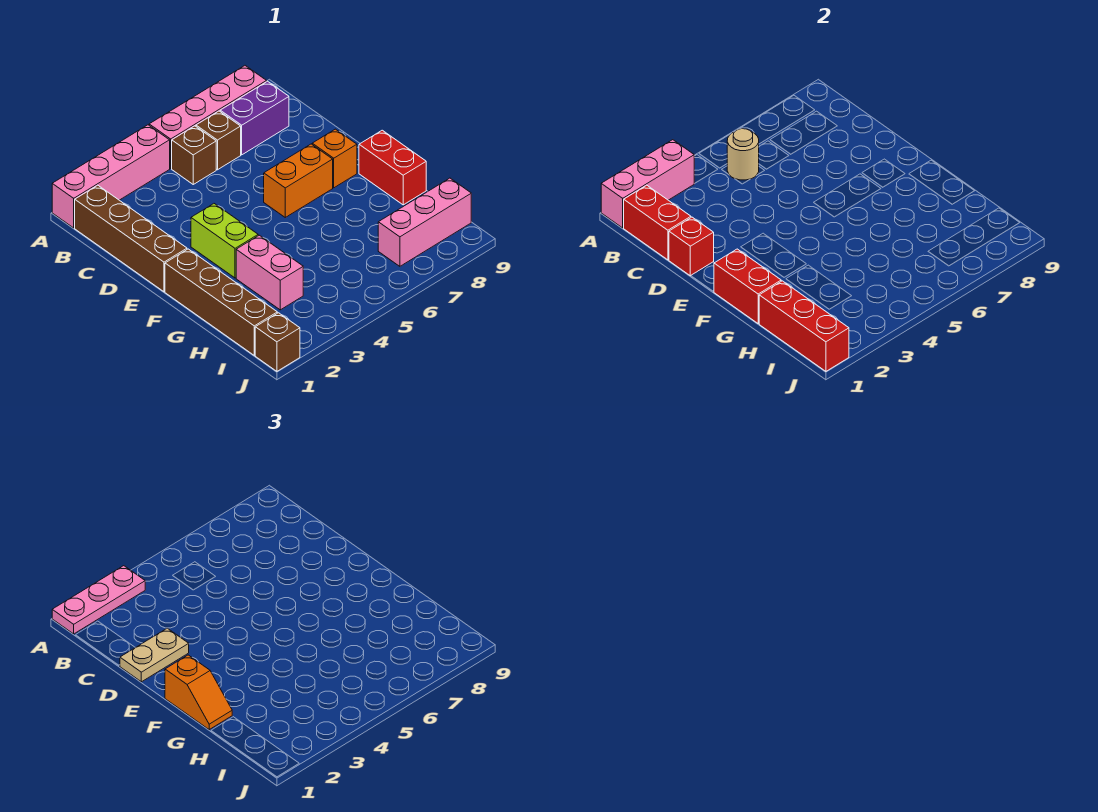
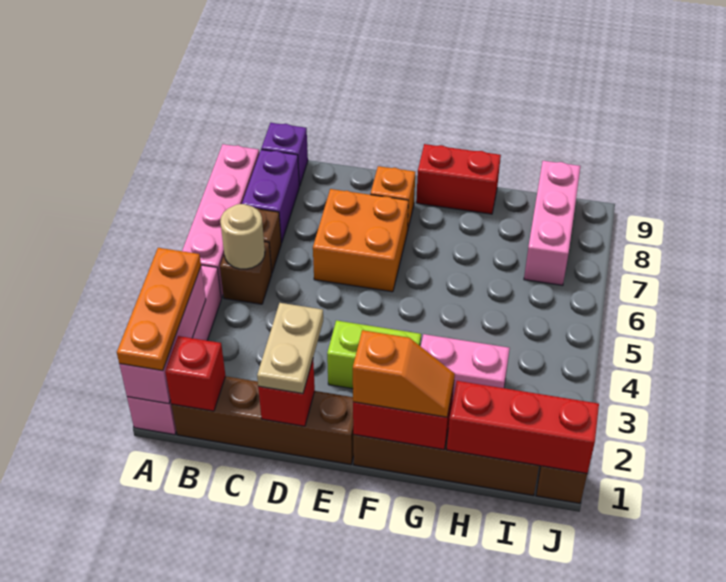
pink 1x3 plate [52,566,145,634] -> orange 1x3 plate [117,248,201,371]
red 1x2 brick [624,185,691,260] -> red 1x1 brick [165,336,226,411]
none -> purple 1x1 brick [261,123,308,186]
orange 1x2 brick [264,144,333,217] -> orange 2x2 brick [313,189,408,292]

